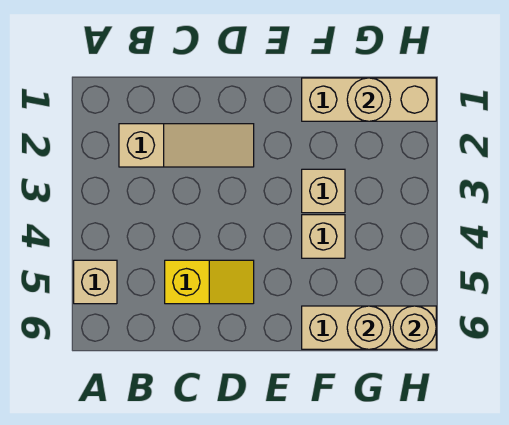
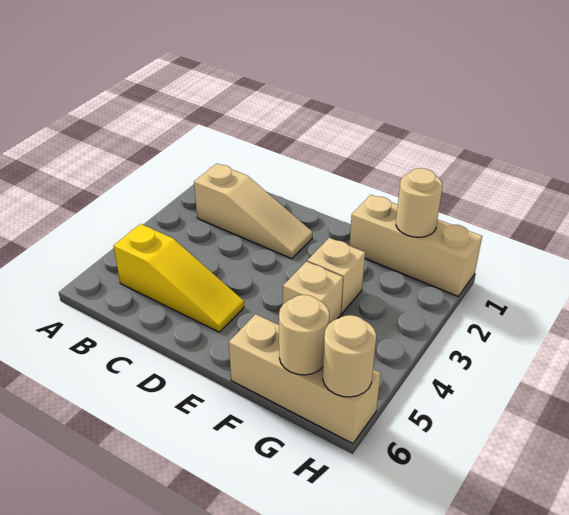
tan 1x1 brick [74,260,117,304] -> none
yellow 1x2 slope [165,260,254,304] -> yellow 1x3 slope [114,224,244,332]

